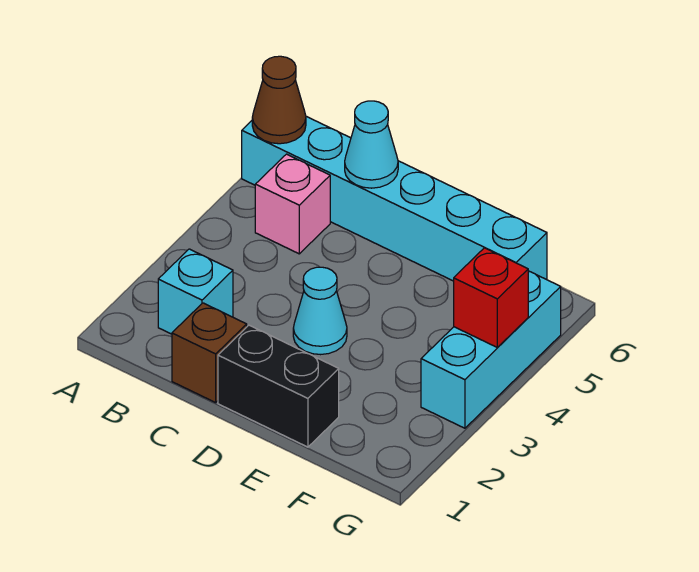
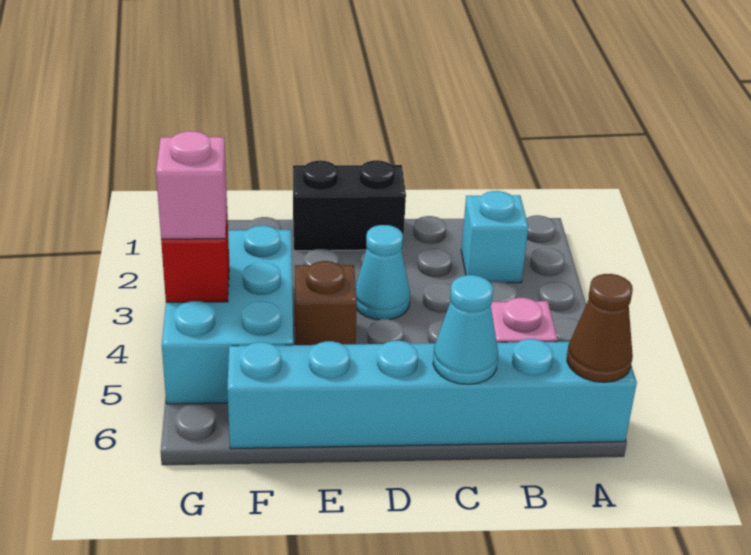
brown 1x1 brick [172,303,247,402] -> brown 1x1 brick moved to [295,261,357,345]
cyan 1x3 brick [421,271,561,428] -> cyan 2x3 brick [162,226,293,404]
none -> pink 1x1 brick [156,131,227,239]

